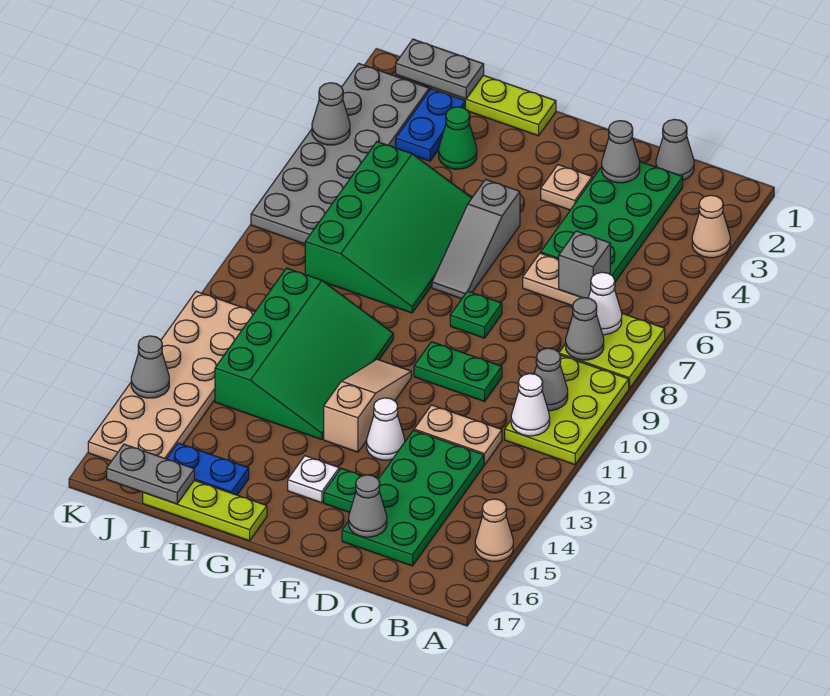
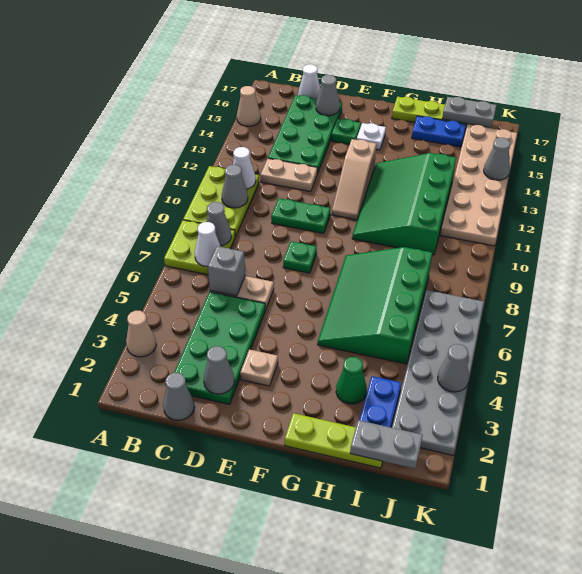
white 1x1 cone [367,398,405,460] -> white 1x1 cone moved to [298,64,320,99]
grey 1x3 slope [432,179,520,299] -> none

